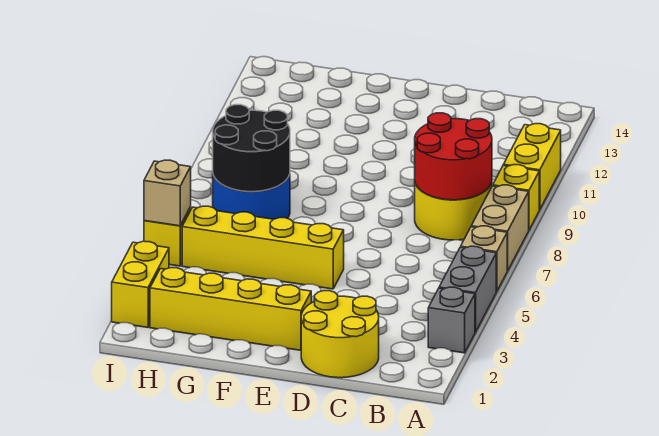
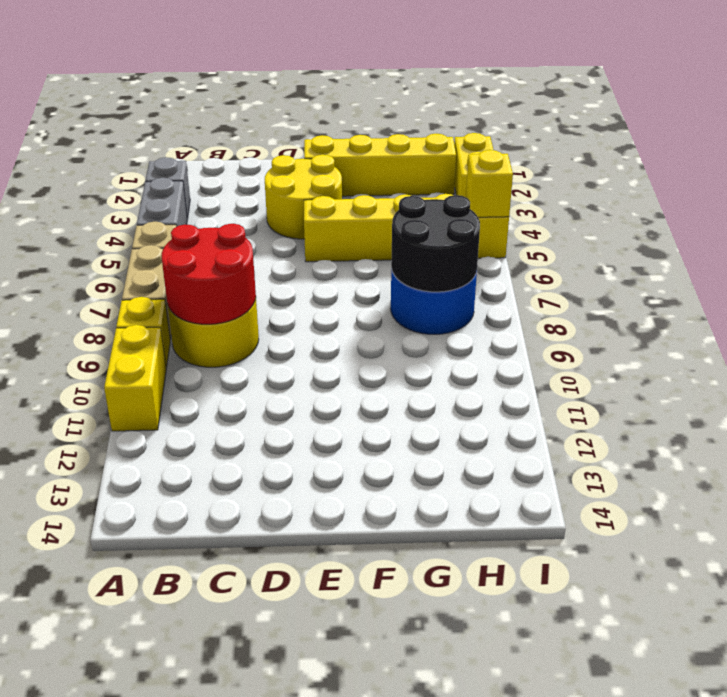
yellow 2x2 round brick [301,291,379,378] -> yellow 2x2 round brick moved to [265,155,342,239]
tan 1x1 brick [144,160,191,226] -> yellow 1x1 brick [466,150,513,217]

